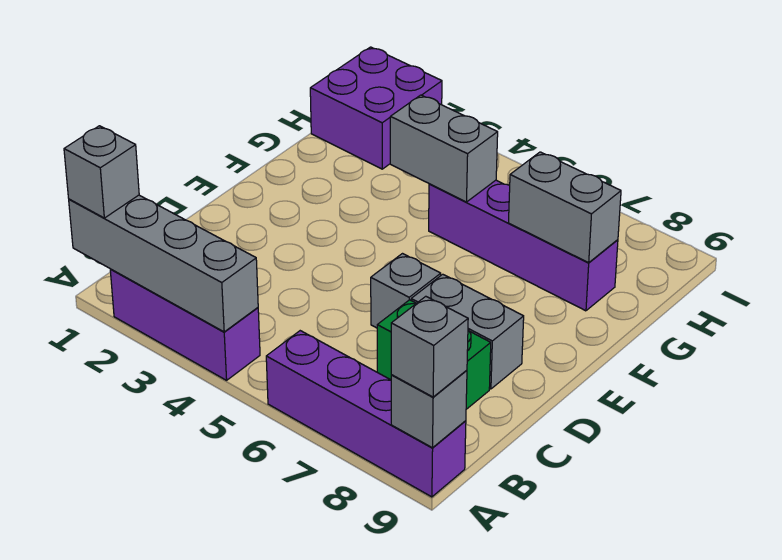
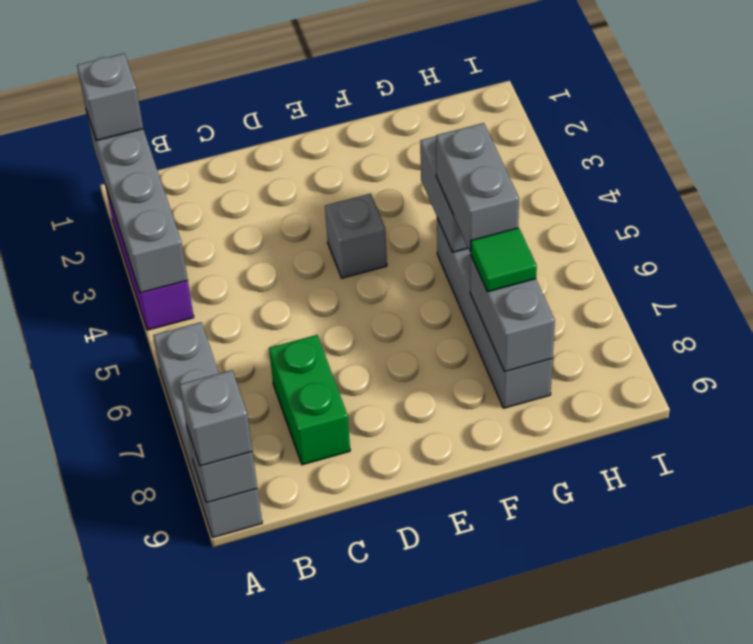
purple 1x4 brick [266,331,466,497] -> grey 1x4 brick [153,322,262,537]
grey 1x1 brick [371,254,441,328] -> grey 1x1 brick moved to [325,194,387,278]
grey 1x2 brick [411,274,524,389] -> grey 1x2 brick moved to [436,123,519,252]
purple 1x4 brick [429,180,618,311] -> grey 1x4 brick [437,218,553,408]
none -> green 1x1 tile [471,228,537,292]
purple 2x2 brick [310,47,442,169] -> none

